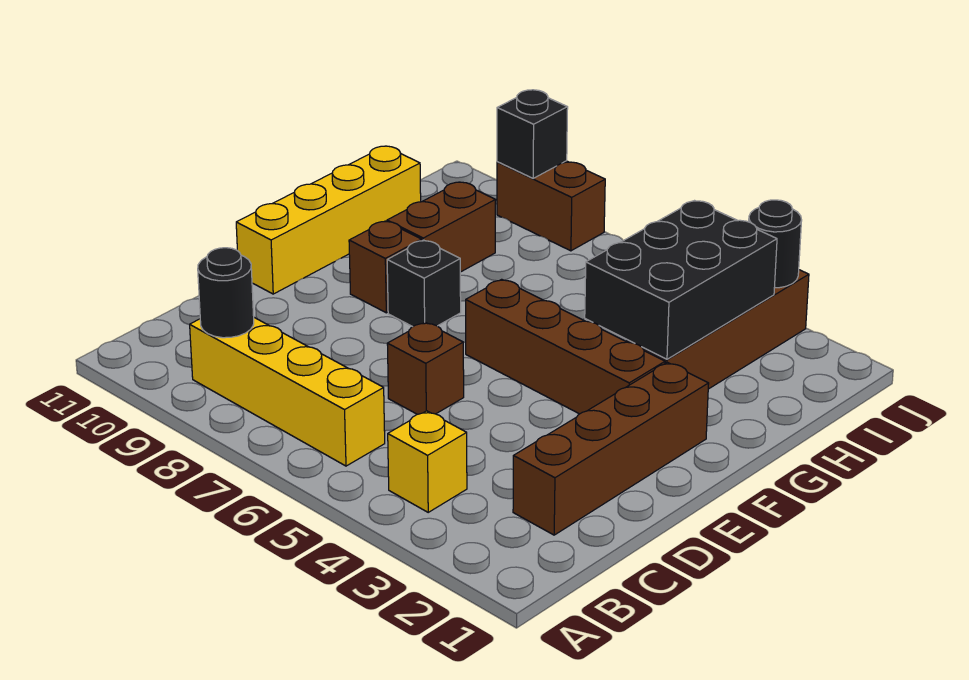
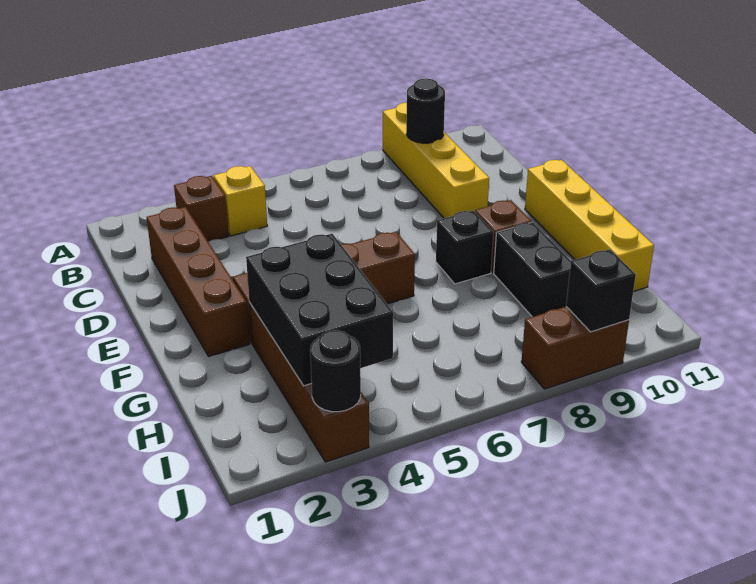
yellow 1x4 brick [190,318,385,466] -> yellow 1x4 brick turned to [383,103,489,218]
brown 1x1 brick [387,322,464,414] -> brown 1x1 brick moved to [174,176,229,242]
brown 1x2 brick [387,182,495,272] -> black 1x2 brick [494,222,571,317]

